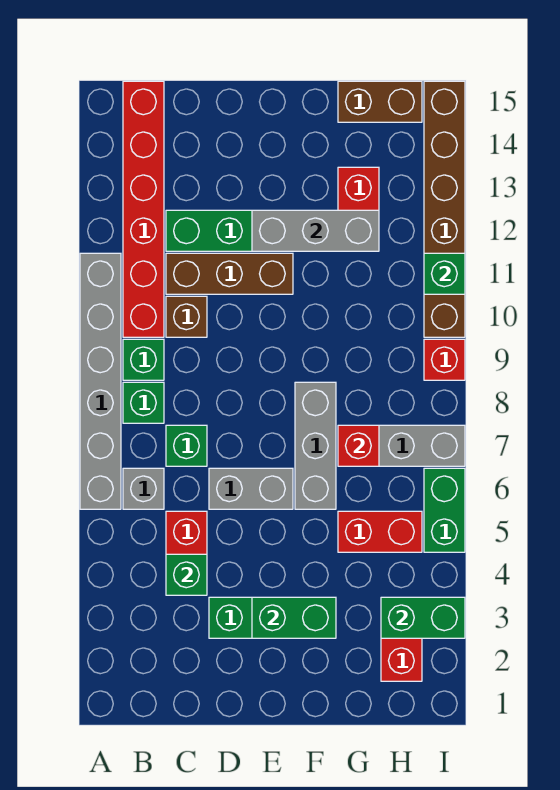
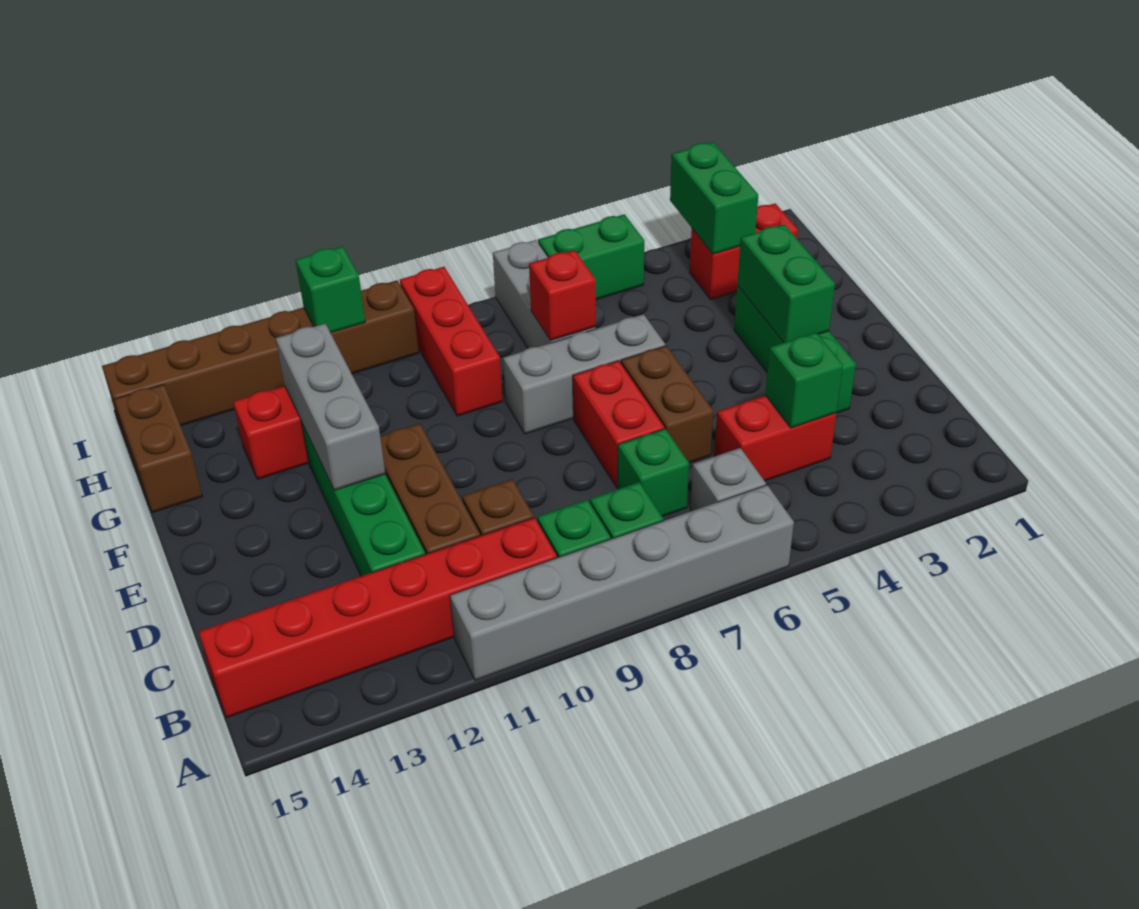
grey 1x2 brick [209,468,293,509] -> brown 1x2 brick [621,346,713,463]
red 1x2 brick [338,511,422,552] -> red 1x2 brick moved to [573,361,664,487]
red 1x1 brick [424,339,465,380] -> red 1x3 brick [400,267,503,416]

